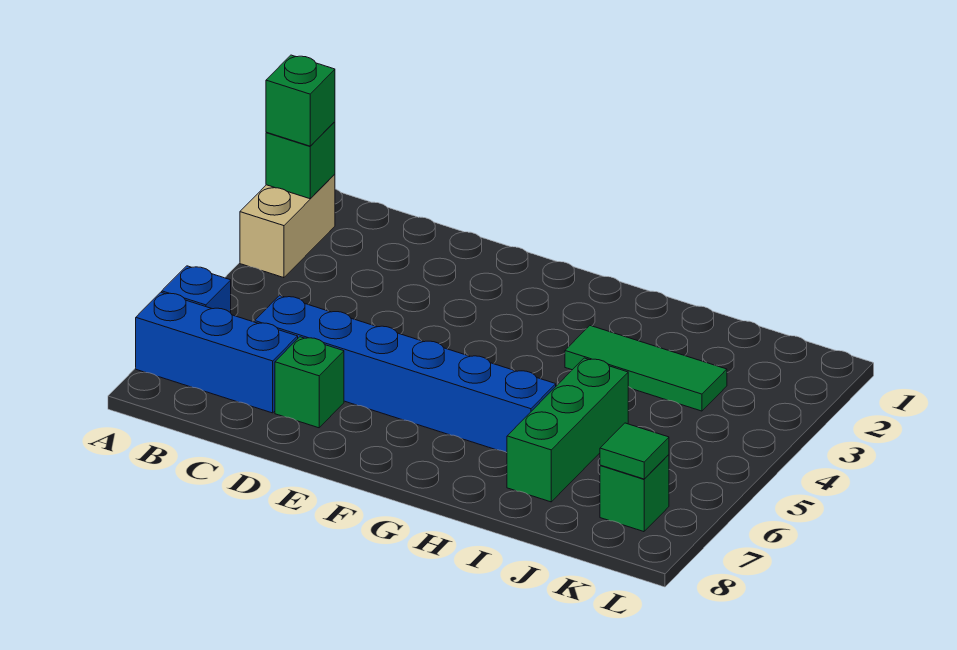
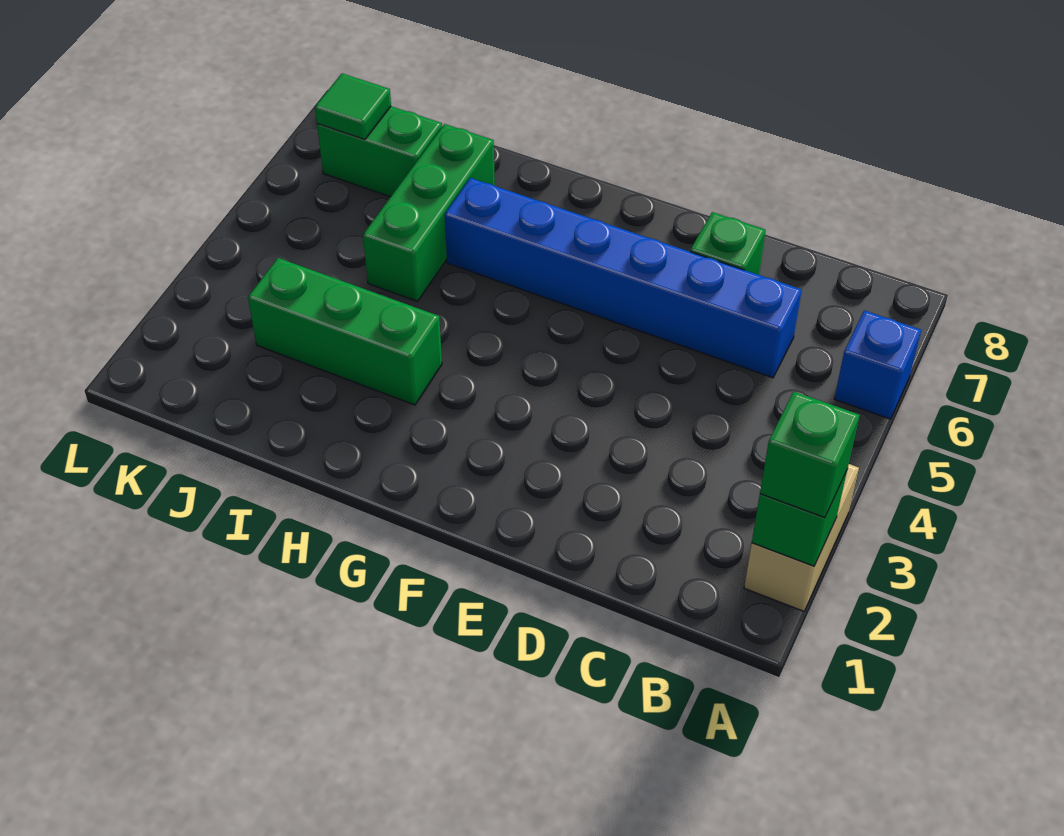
blue 1x3 brick [136,292,298,413] -> none
green 1x3 tile [565,326,727,411] -> green 1x3 brick [248,258,442,405]
green 1x1 brick [600,455,669,532] -> green 1x2 brick [317,106,442,197]

